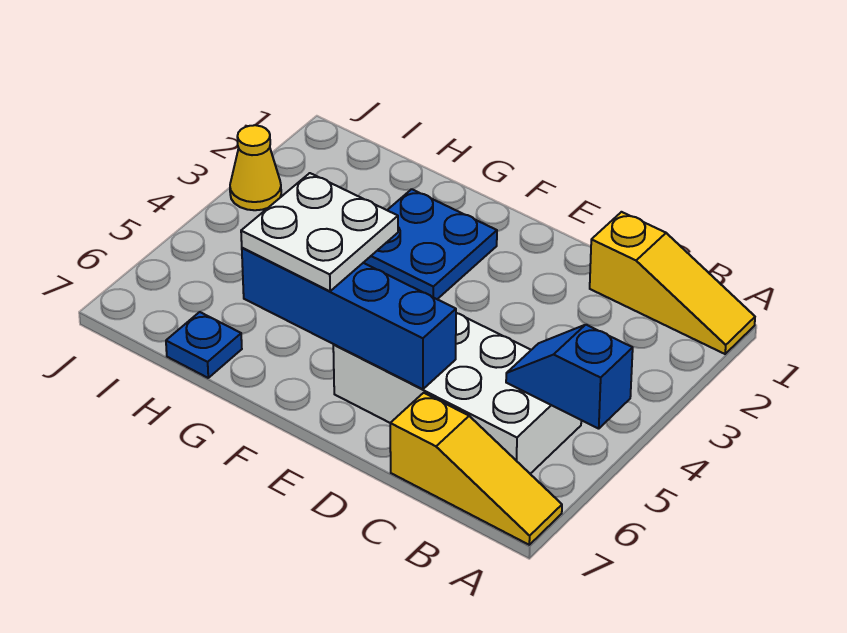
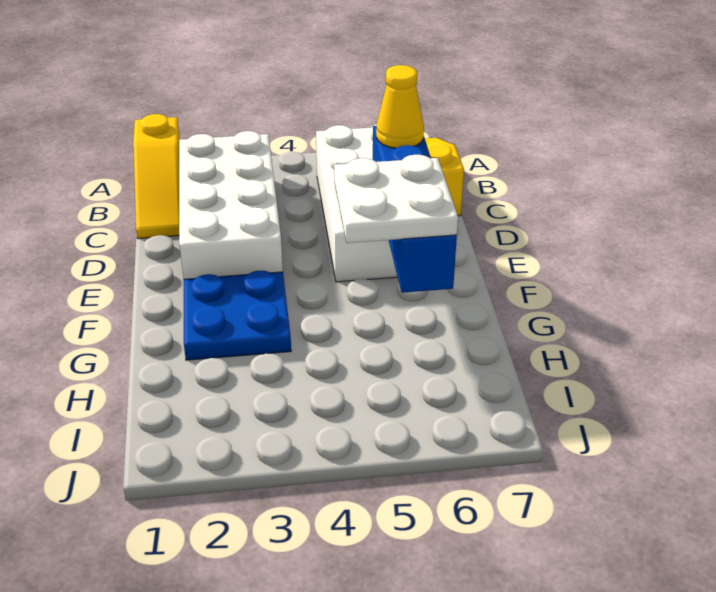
yellow 1x3 slope [590,212,755,354] -> yellow 1x3 slope turned to [133,114,180,239]
blue 1x2 slope [506,325,633,429] -> none
none -> white 2x4 brick [179,131,283,279]
blue 1x1 plate [166,312,242,378] -> none
yellow 1x1 cone [230,125,281,210] -> yellow 1x1 cone moved to [376,65,424,148]

